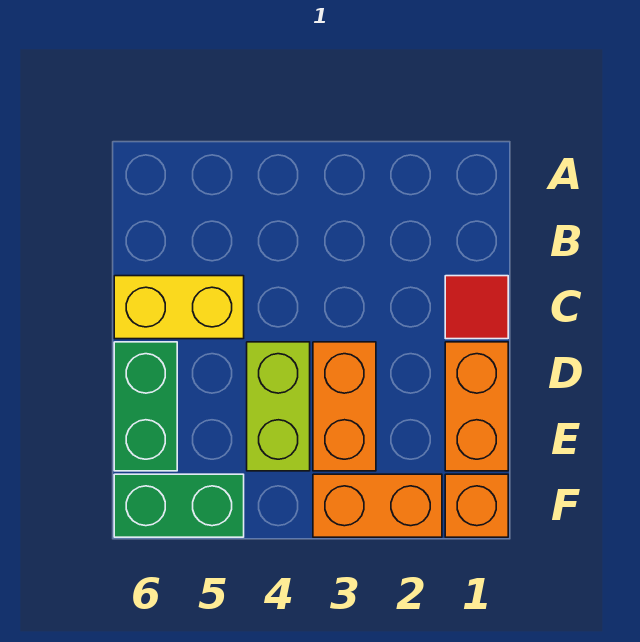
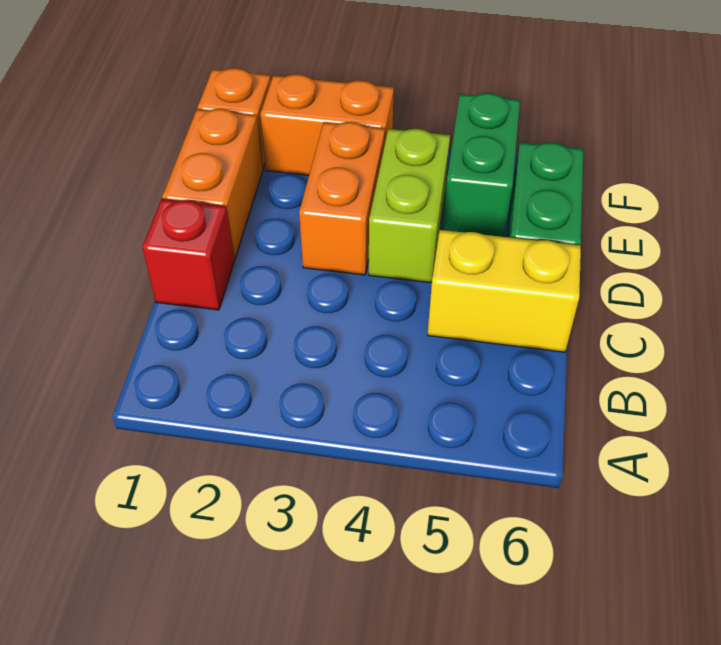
red 1x1 tile [445,276,508,339] -> red 1x1 brick [142,199,234,310]
green 1x2 brick [114,474,244,537] -> green 1x2 brick turned to [443,93,520,237]

